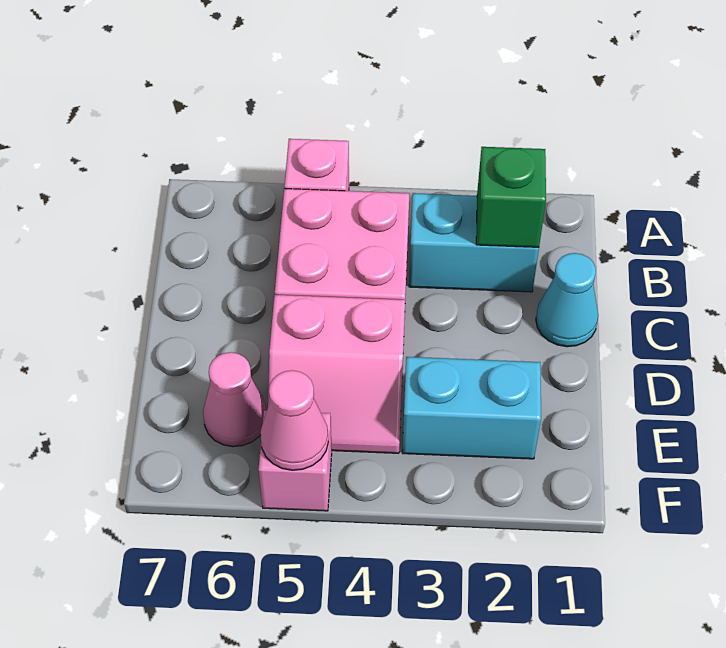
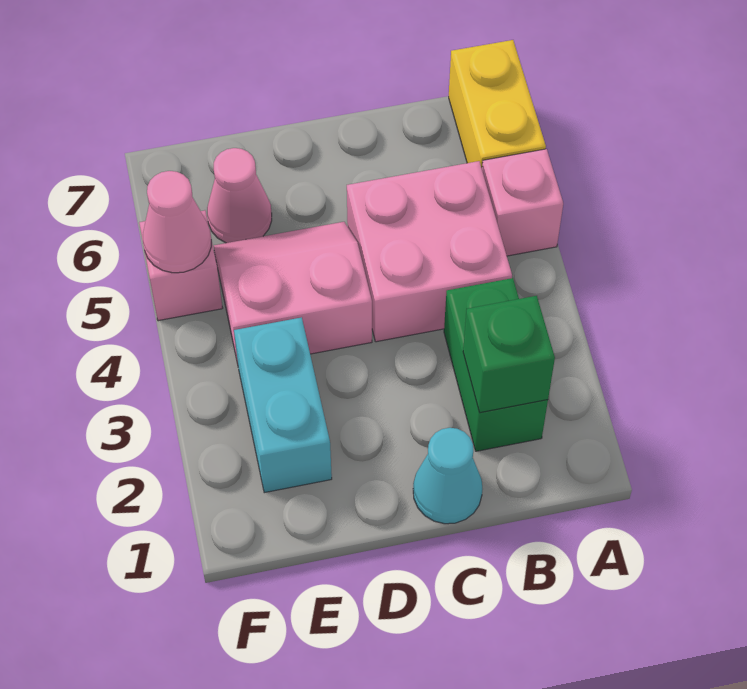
none -> yellow 1x2 brick [449,40,546,168]
cyan 1x2 brick [409,193,539,292] -> green 1x2 brick [444,278,548,451]
pink 2x2 slope [268,295,405,453] -> pink 2x2 slope turned to [214,222,372,364]

